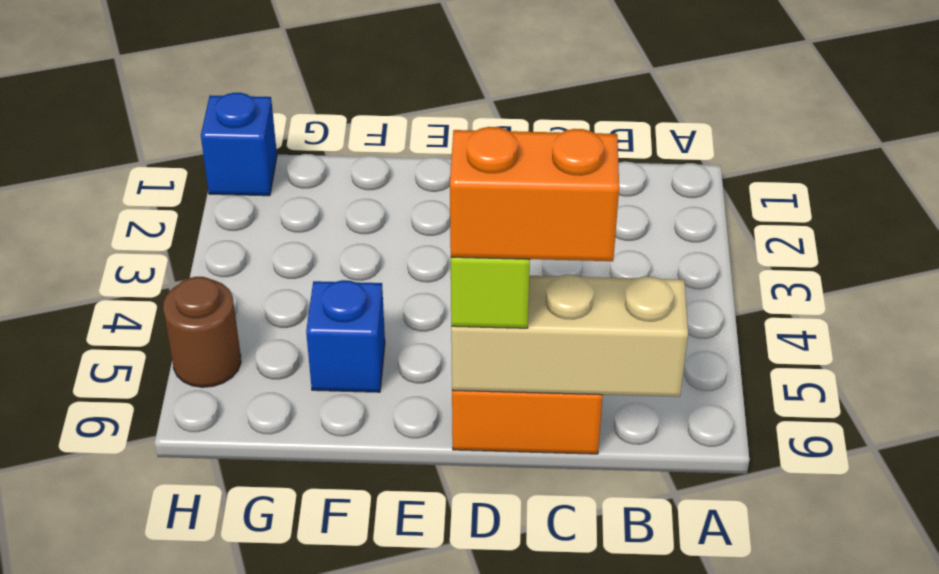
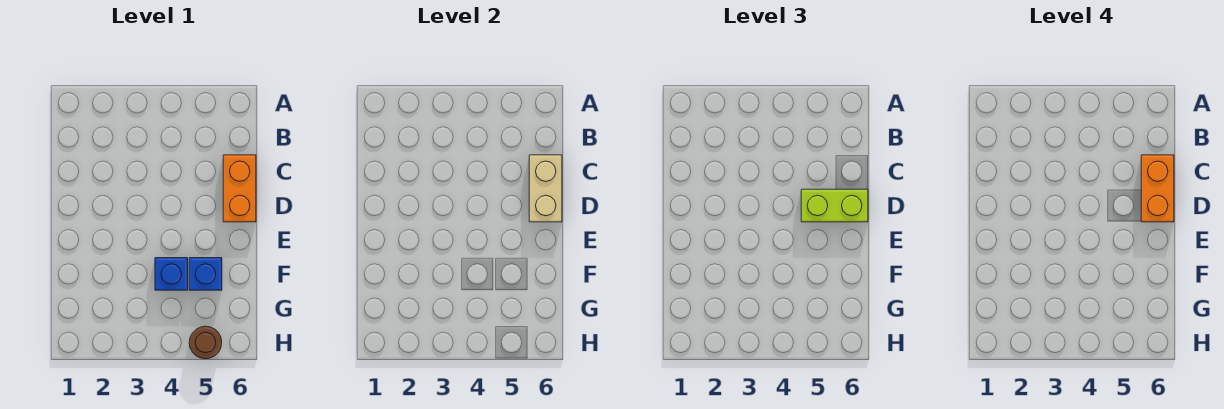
tan 1x3 brick [451,275,688,397] -> tan 1x2 brick [529,155,562,222]
blue 1x1 brick [201,93,277,196] -> blue 1x1 brick moved to [155,258,188,290]

